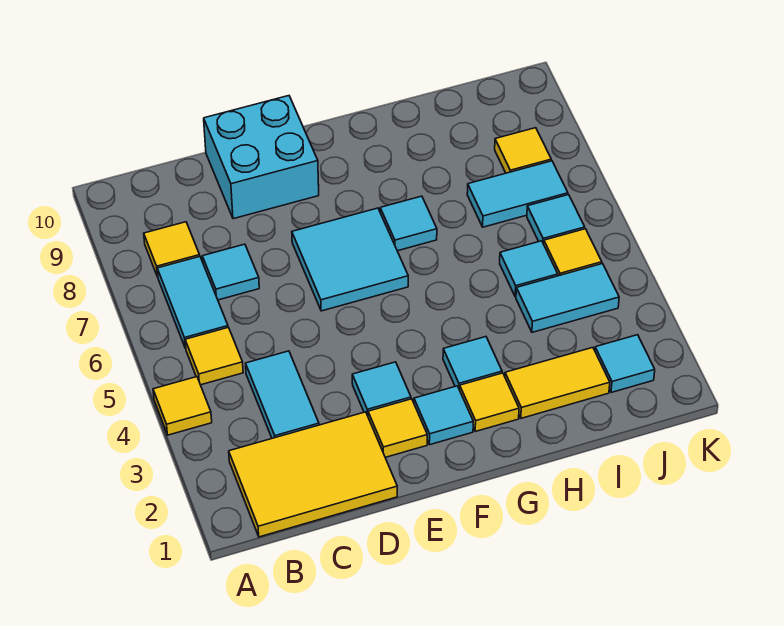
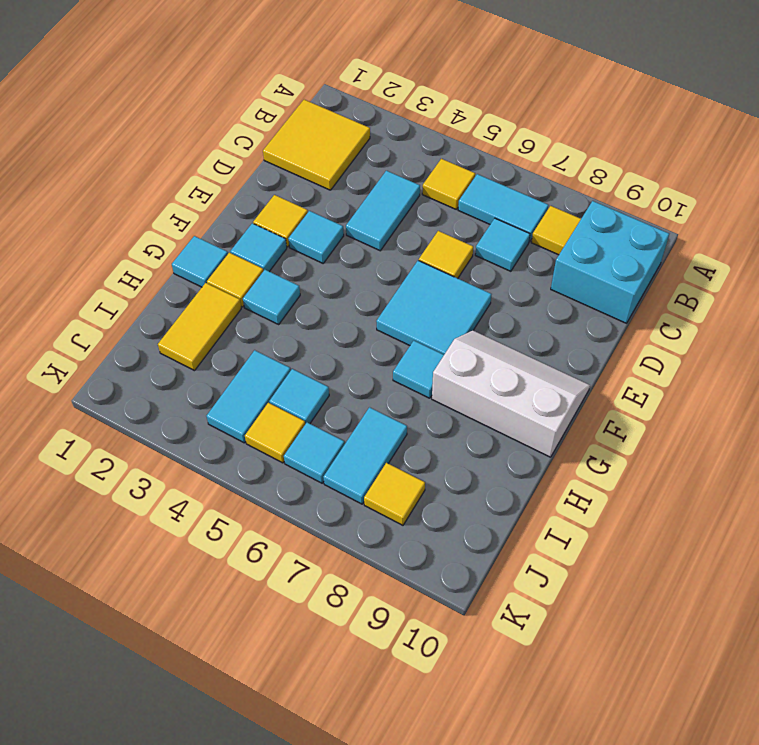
yellow 1x1 tile [153,377,212,435] -> yellow 1x1 tile moved to [419,231,473,278]
yellow 2x3 tile [229,412,397,537] -> yellow 2x2 tile [263,100,370,190]
cyan 1x2 tile [246,351,319,438] -> cyan 1x2 tile turned to [346,171,420,251]
cyan 2x2 brick [204,96,319,219] -> cyan 2x2 brick moved to [551,201,669,323]
none -> white 2x3 slope [432,331,590,457]
cyan 1x1 tile [595,335,655,393] -> cyan 1x1 tile moved to [172,236,228,287]

